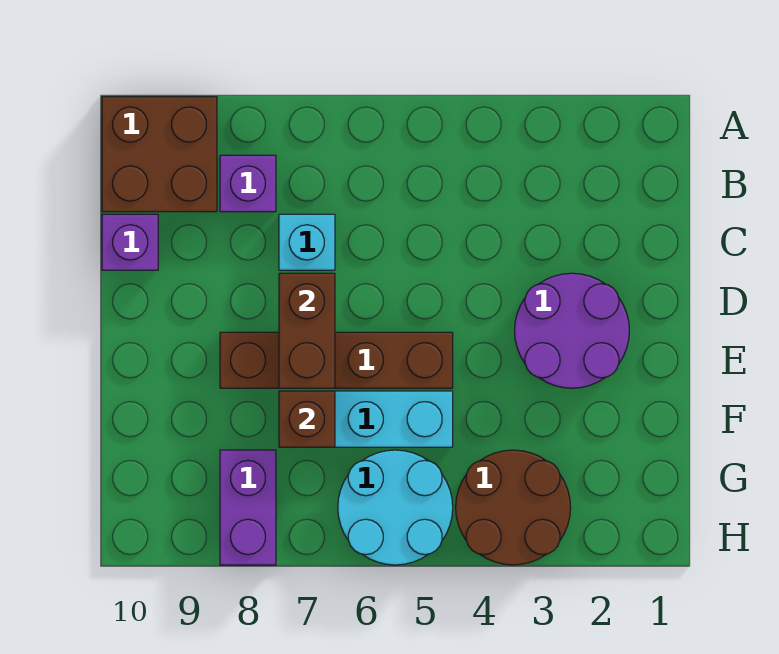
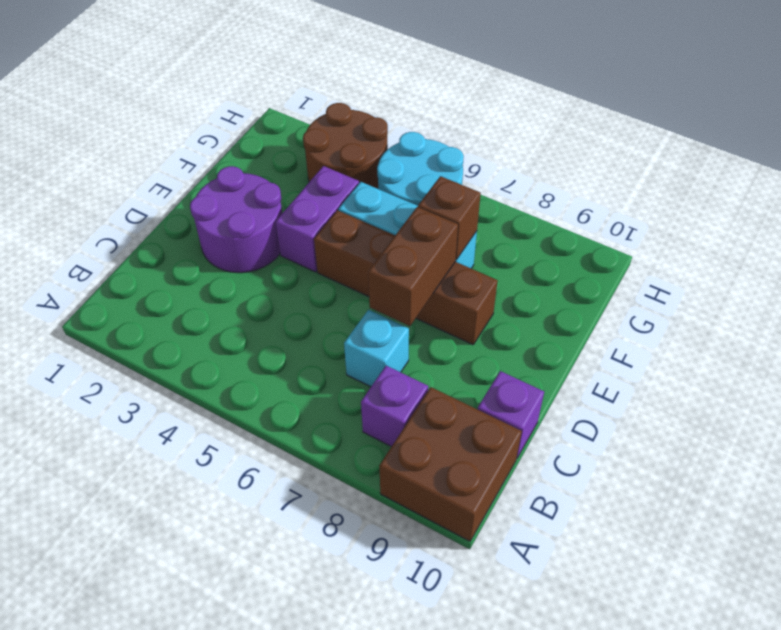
purple 1x2 brick [220,450,276,565] -> purple 1x2 brick moved to [276,166,359,272]

